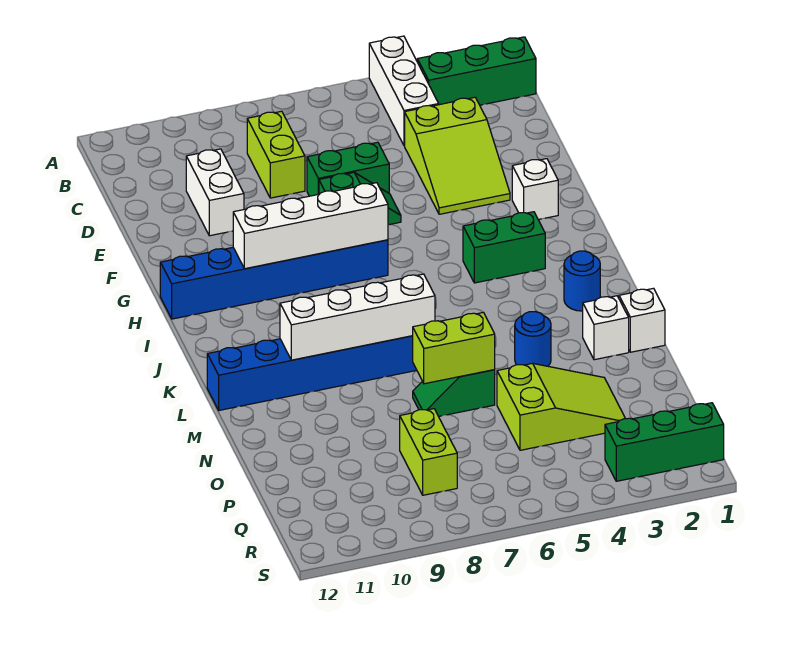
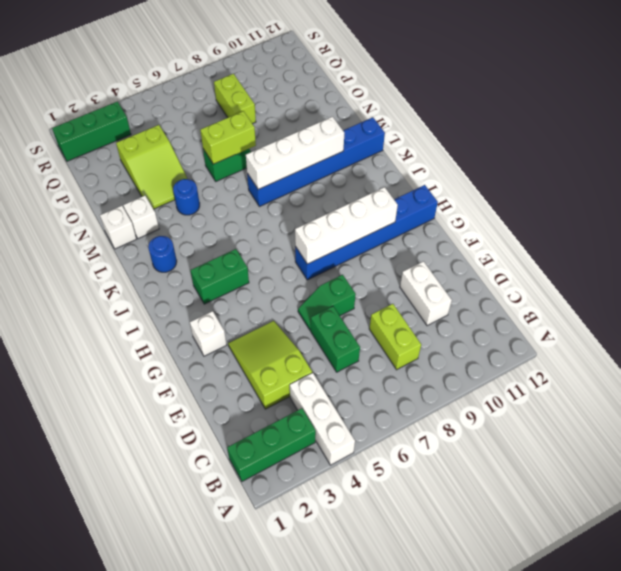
green 1x2 brick [307,142,389,196] -> green 1x2 brick turned to [311,306,360,372]
lime 2x3 slope [497,363,625,450] -> lime 2x3 slope turned to [116,125,187,209]

